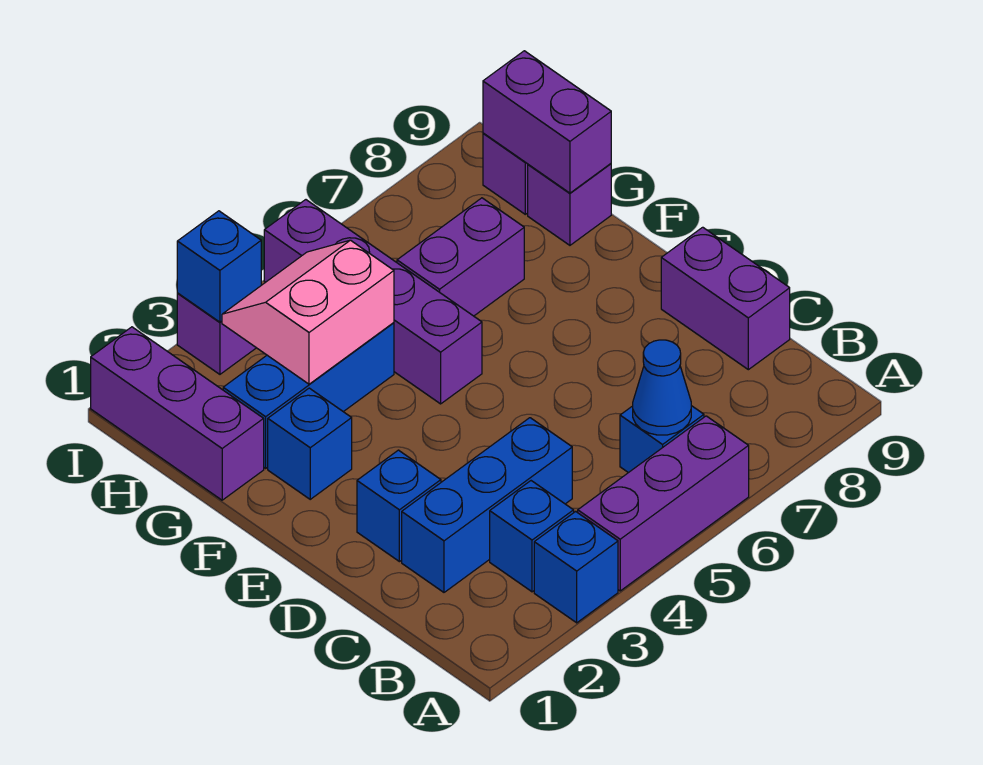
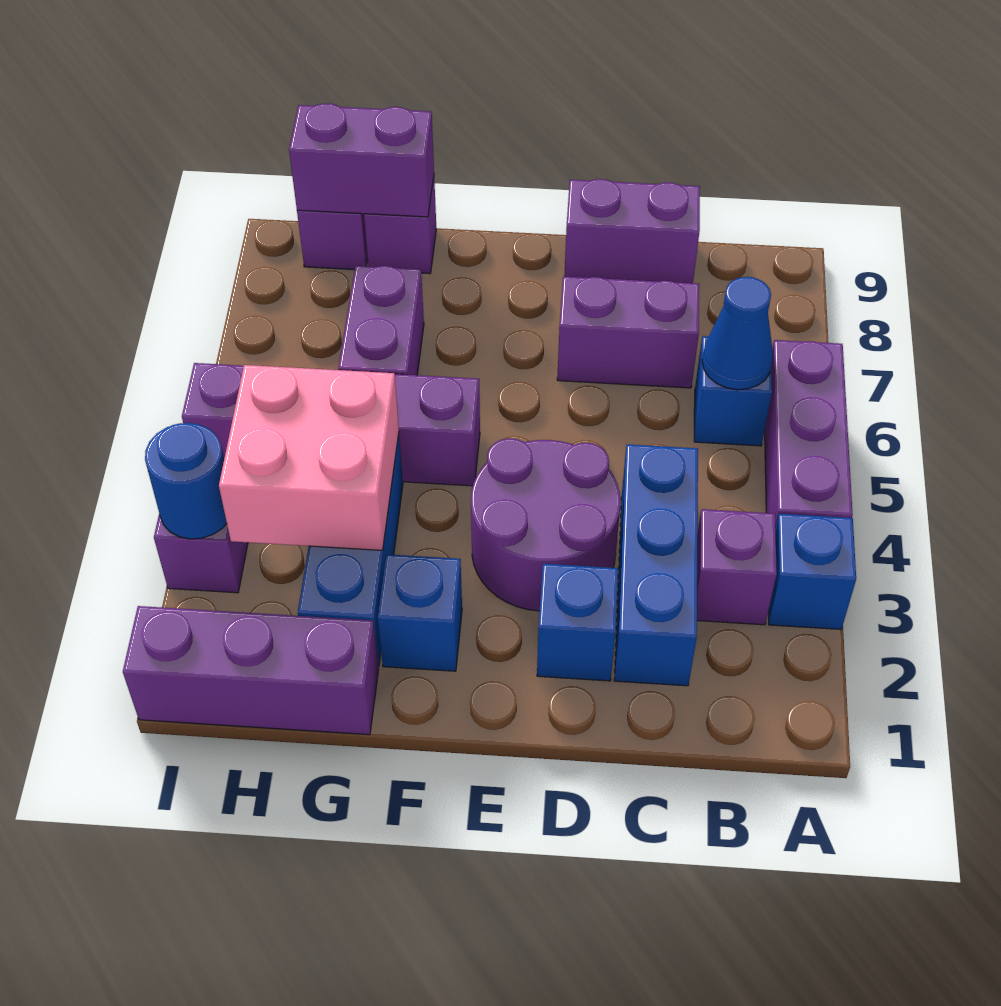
blue 1x1 brick [490,481,574,592] -> purple 1x1 brick [697,509,777,625]
none -> purple 1x2 brick [557,277,699,388]
none -> purple 2x2 round brick [471,438,621,611]
pink 2x2 slope [222,240,394,384] -> pink 2x2 brick [219,365,399,550]
blue 1x1 brick [177,211,261,322] -> blue 1x1 round brick [145,423,227,539]

